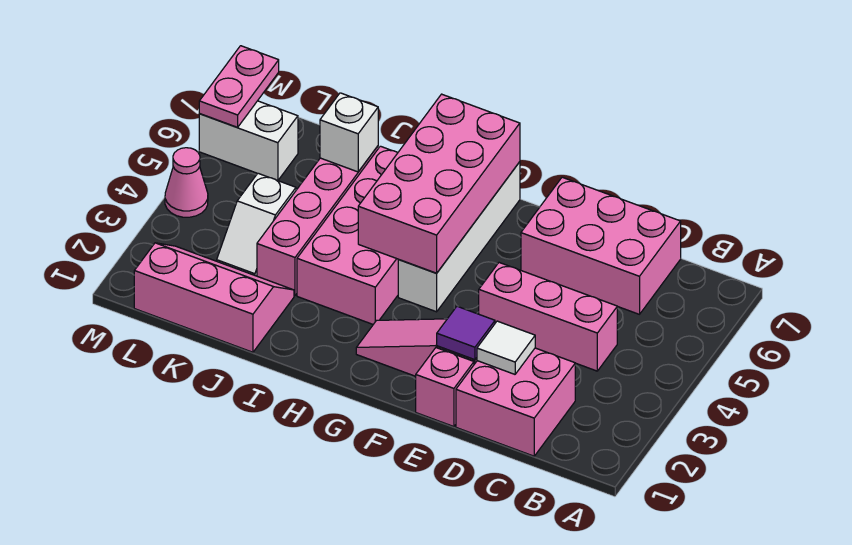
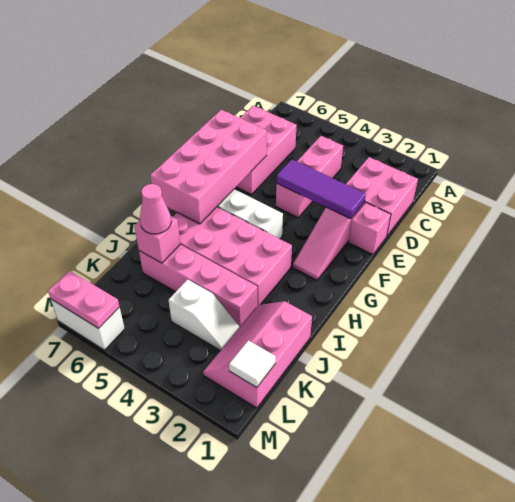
white 1x1 tile [477,321,535,374] -> white 1x1 tile moved to [229,340,276,387]
purple 1x1 tile [437,306,495,360] -> purple 1x3 tile [276,159,366,219]
pink 2x4 brick [358,94,520,273] -> pink 2x4 brick turned to [150,110,267,224]
white 1x1 brick [320,93,378,172] -> pink 1x1 brick [134,216,180,263]
white 1x2 brick [199,101,298,181] -> white 1x2 brick turned to [51,299,125,350]
pink 1x1 cone [165,148,208,217] -> pink 1x1 cone moved to [140,184,171,234]

